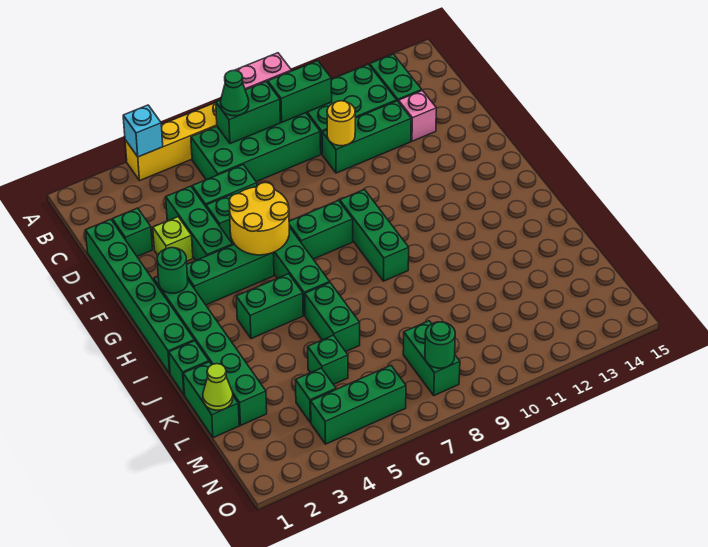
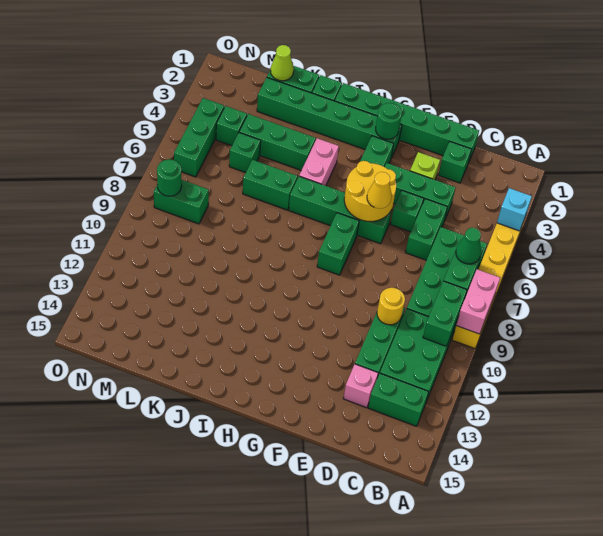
none -> yellow 1x1 cone [367,172,392,208]
green 1x3 brick [340,190,409,281] -> green 1x3 brick moved to [239,114,316,170]
green 1x2 brick [236,274,303,339] -> pink 1x2 brick [299,138,339,186]

